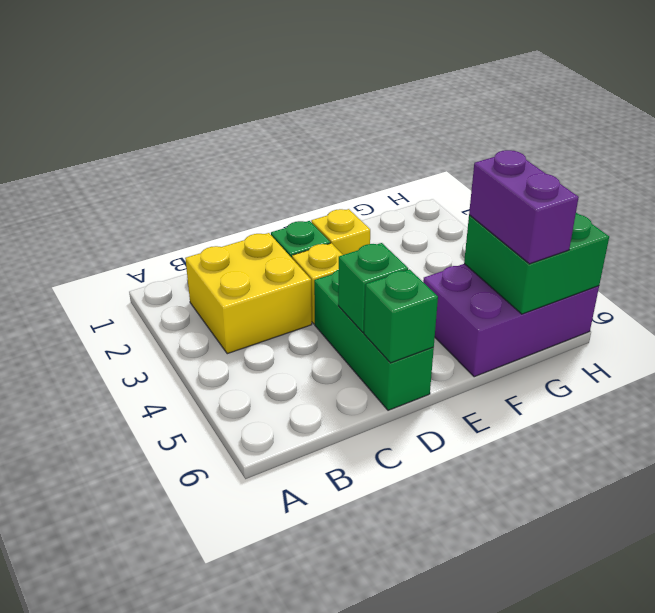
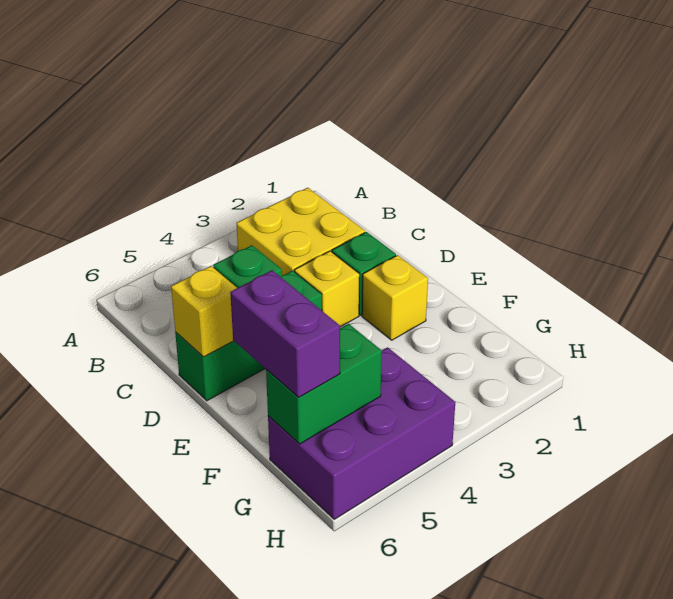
green 1x1 brick [364,269,438,363] -> yellow 1x1 brick [171,266,237,357]
purple 2x3 brick [423,264,599,377] -> purple 2x3 brick turned to [268,347,455,519]
green 2x2 brick [464,213,609,314] -> green 1x2 brick [266,324,382,444]
purple 1x2 brick [469,150,579,264] -> purple 1x2 brick turned to [230,270,340,398]

